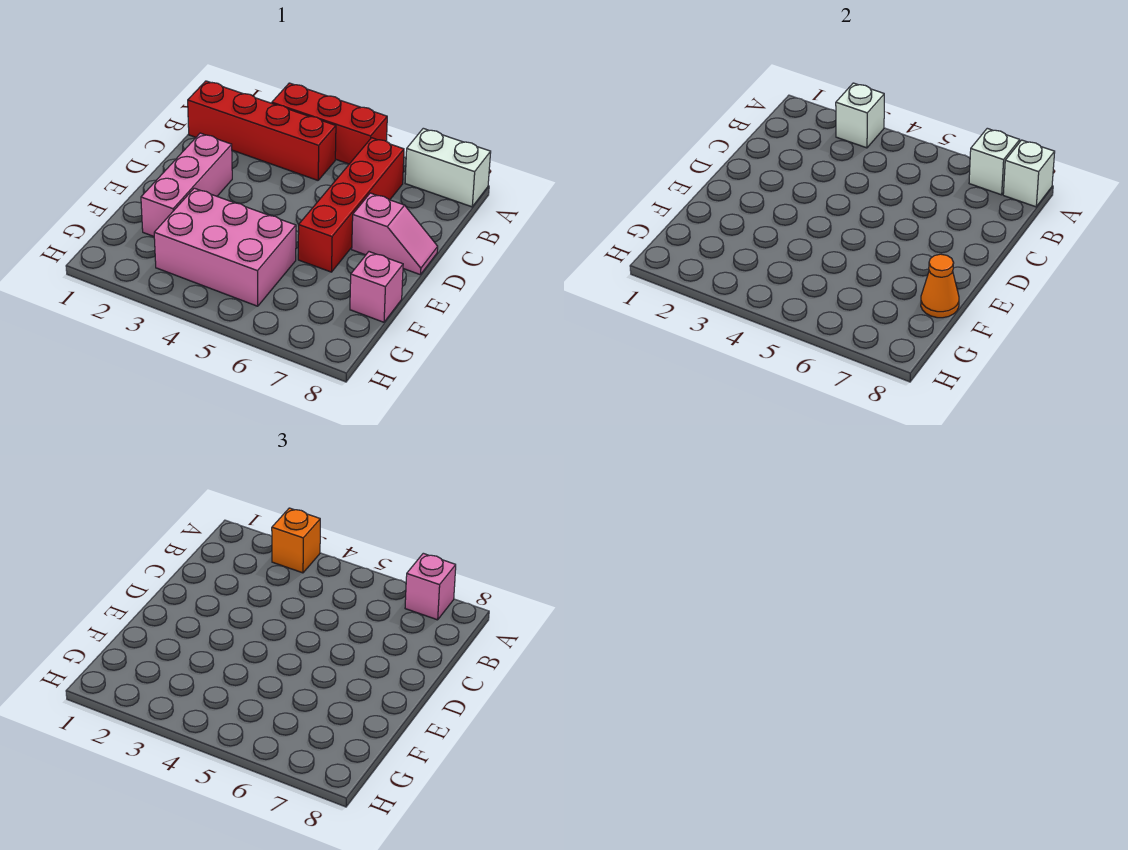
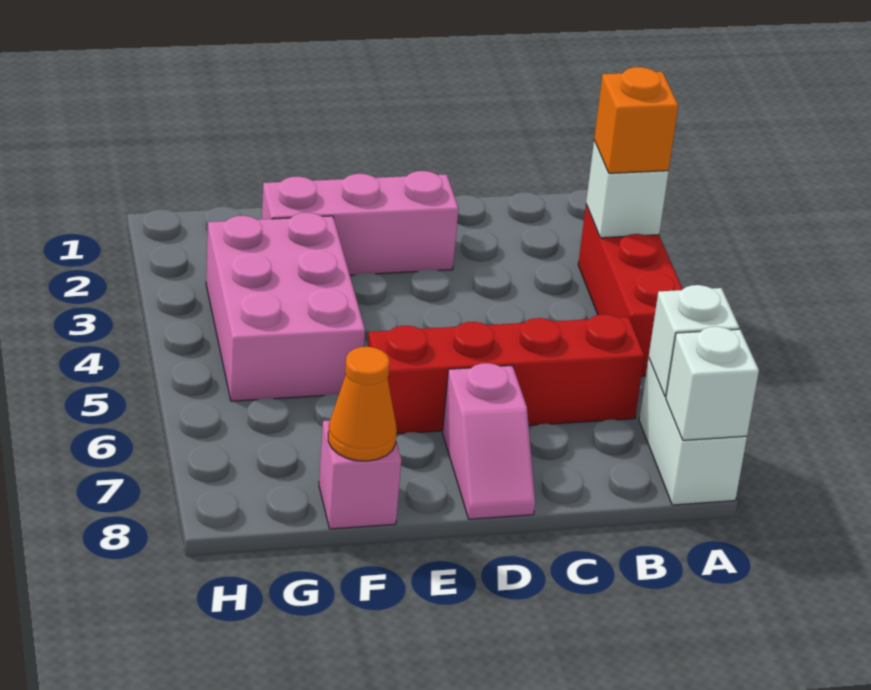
pink 1x1 brick [405,553,456,620] -> none
red 1x4 brick [188,81,336,180] -> none

